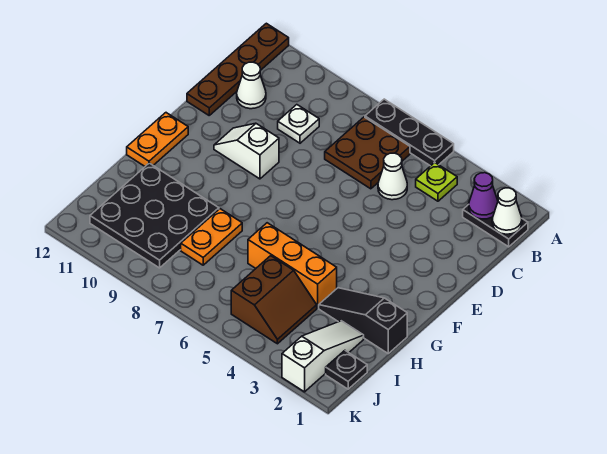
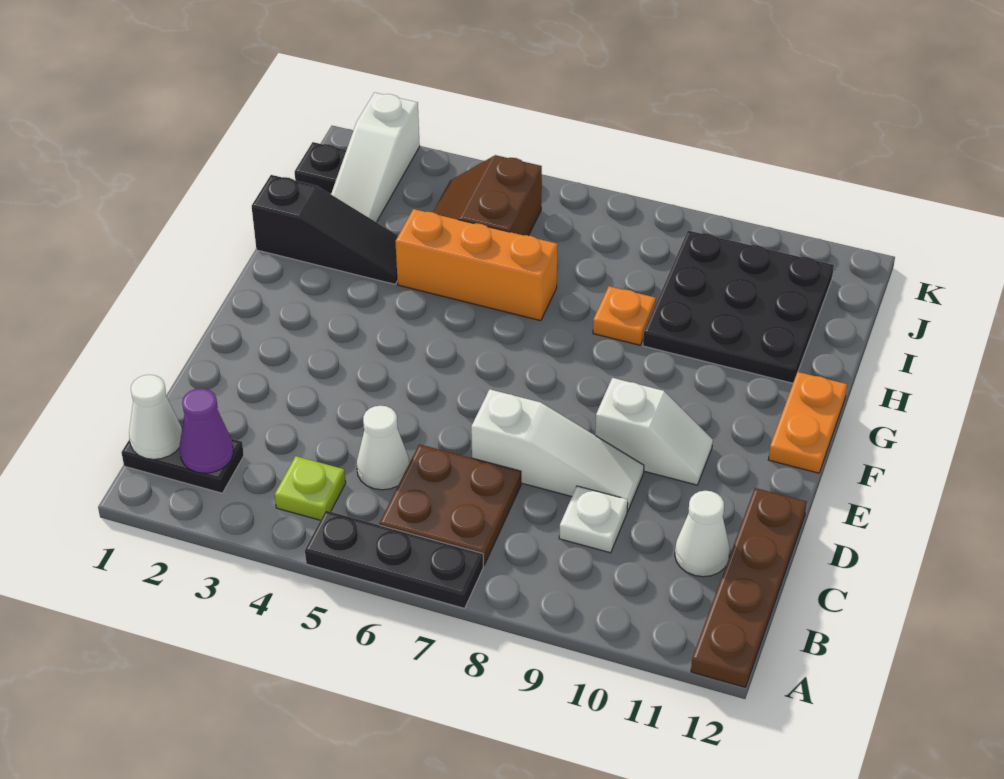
none -> white 1x3 slope [471,389,644,511]
orange 1x2 plate [181,209,242,265] -> orange 1x1 plate [593,286,656,345]

